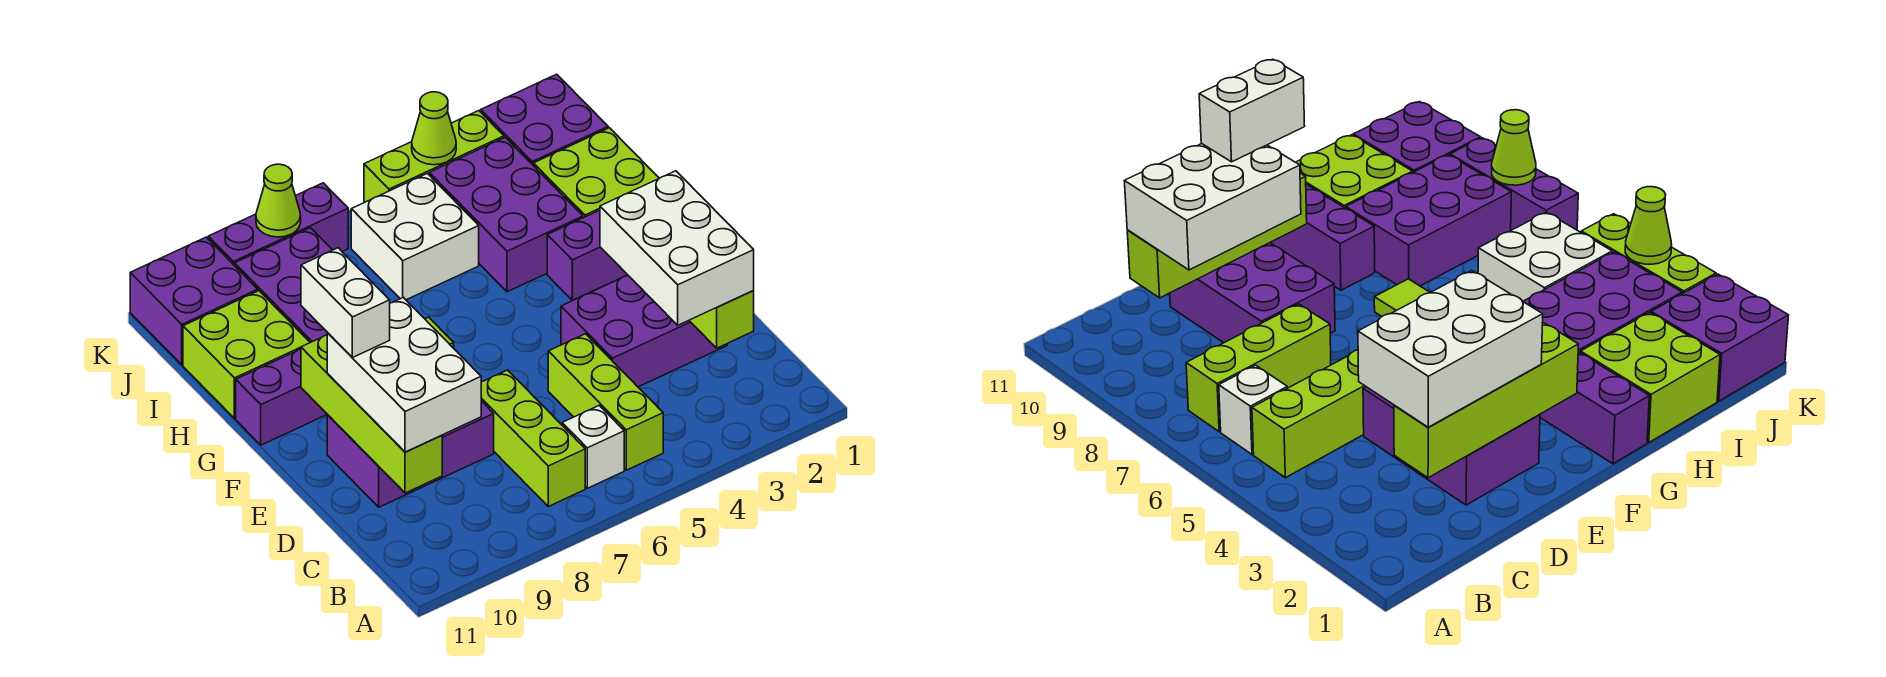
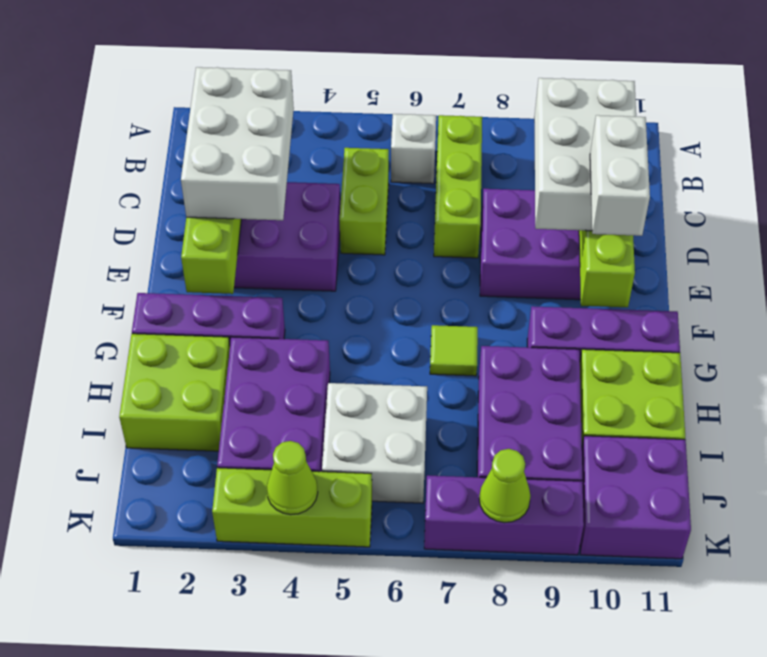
lime 1x3 brick [548,334,663,470] -> lime 1x2 brick [340,148,389,255]
purple 2x2 brick [481,74,608,165] -> none

